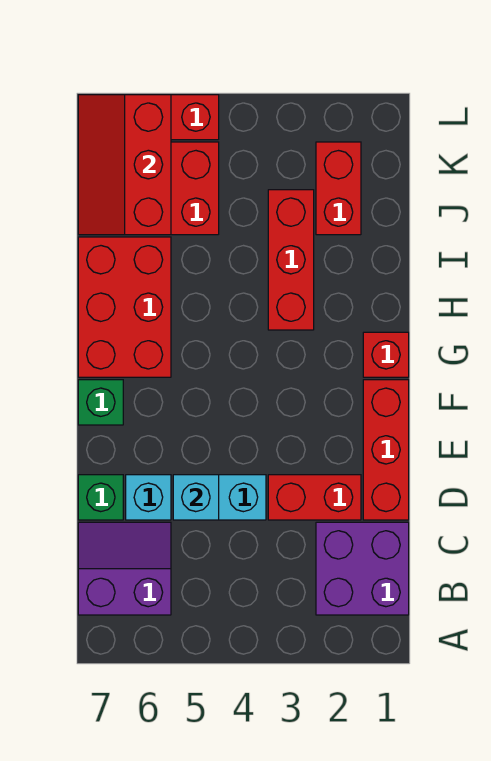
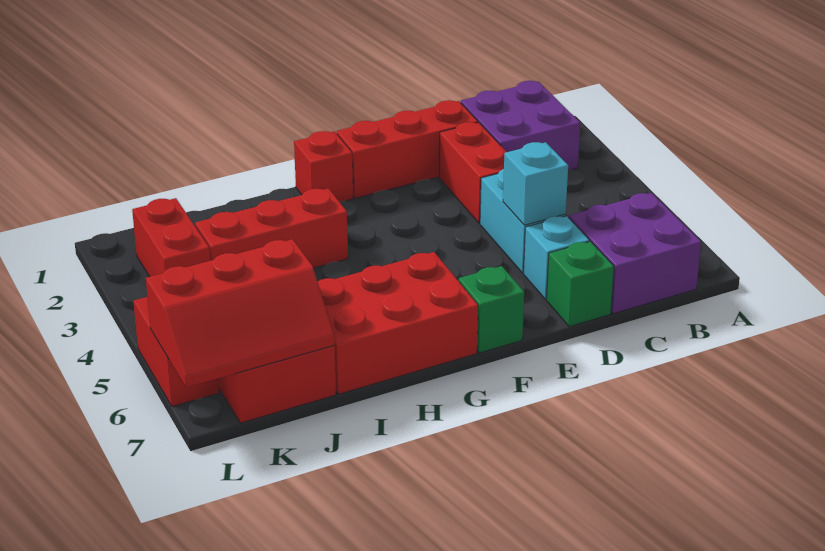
purple 2x2 slope [78,522,171,615] -> purple 2x2 brick [569,193,701,314]
red 1x2 brick [316,142,361,235] -> red 1x2 brick turned to [132,198,210,277]

